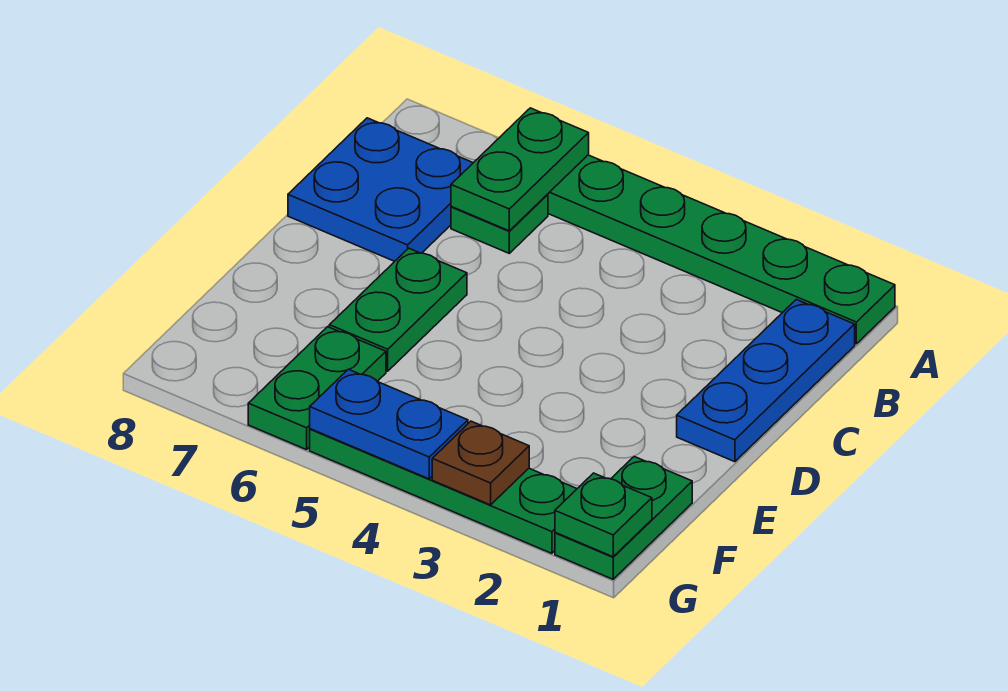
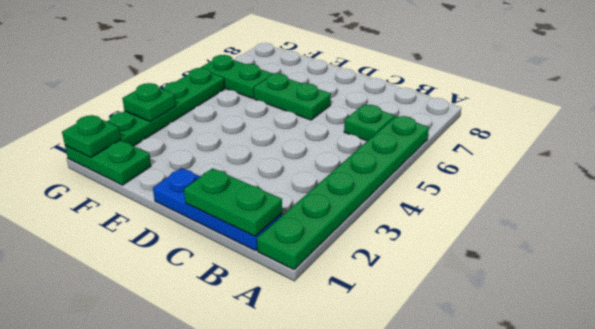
green 1x2 plate [451,108,589,231] -> green 1x2 plate moved to [184,168,282,236]
blue 2x2 plate [288,118,473,261] -> none
brown 1x1 plate [432,421,529,505] -> green 1x1 plate [122,83,176,122]
blue 1x2 plate [310,369,468,479] -> none

